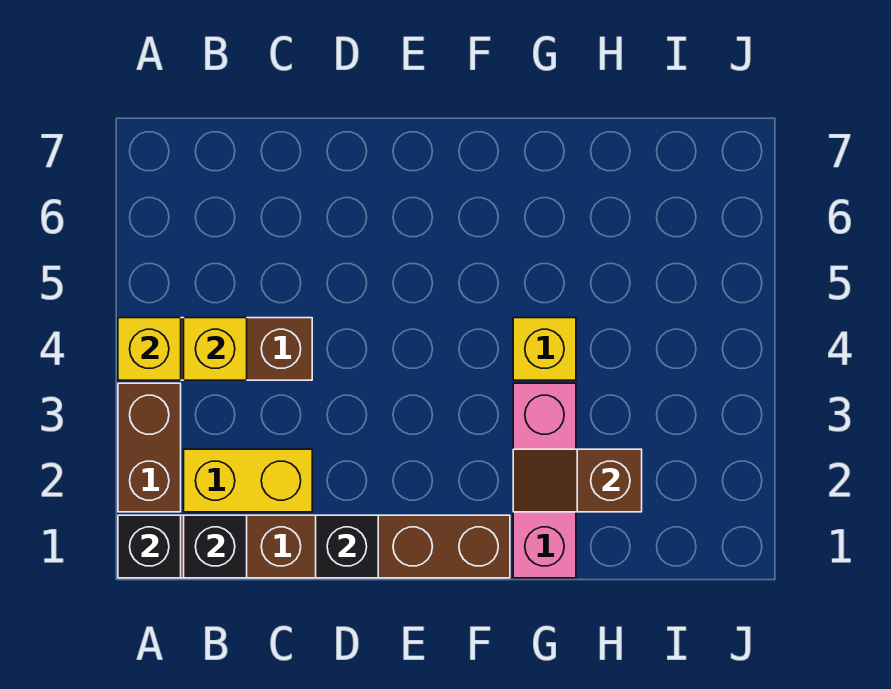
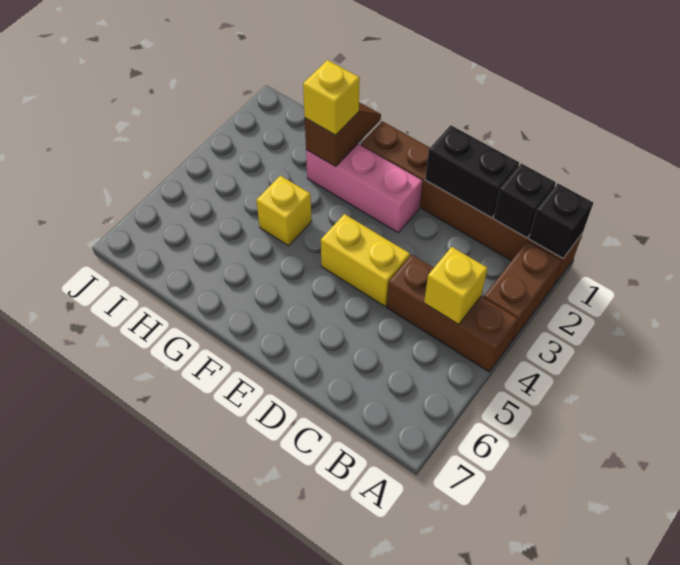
yellow 1x1 brick [118,318,181,380] -> yellow 1x1 brick moved to [303,60,360,135]
yellow 1x2 brick [184,449,312,512] -> yellow 1x2 brick moved to [321,214,410,306]
black 1x1 brick [316,515,378,578] -> black 1x2 brick [425,125,519,218]
pink 1x3 brick [513,383,576,578] -> pink 1x3 brick turned to [306,144,422,233]
brown 1x2 slope [513,449,642,512] -> brown 1x2 slope turned to [305,102,381,167]

